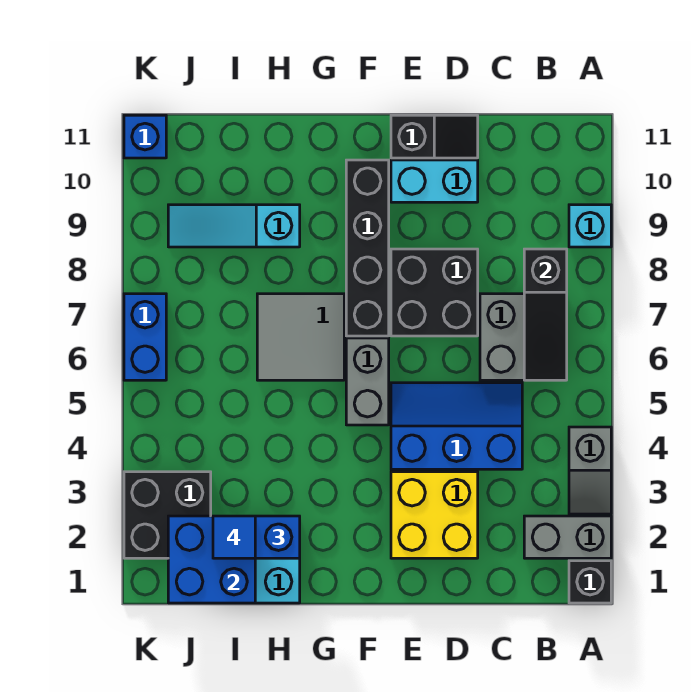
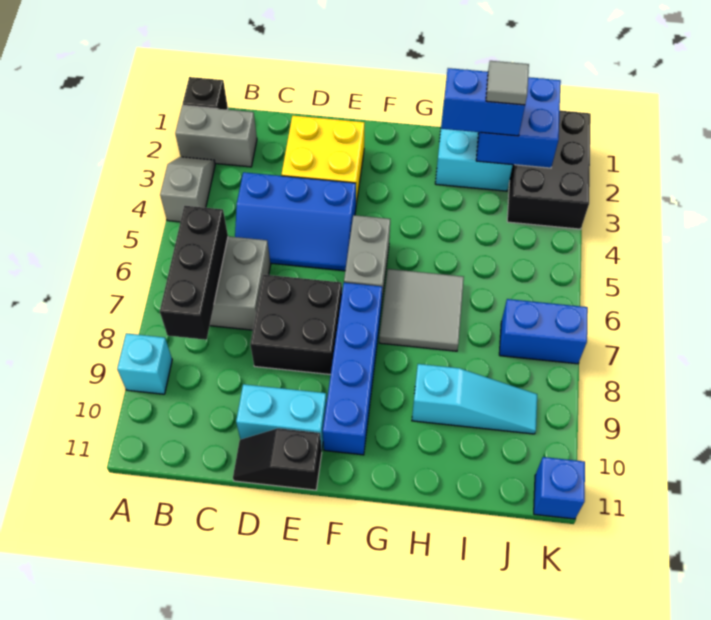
black 1x3 slope [524,249,567,380] -> black 1x3 brick [160,206,228,340]
black 1x4 brick [346,160,389,336] -> blue 1x4 brick [323,283,382,455]
blue 1x1 tile [213,516,255,558] -> grey 1x1 tile [486,61,529,105]
black 2x2 brick [124,472,211,558] -> black 2x3 brick [507,111,591,229]
blue 1x2 brick [124,294,166,380] -> blue 1x2 brick turned to [499,299,588,364]

